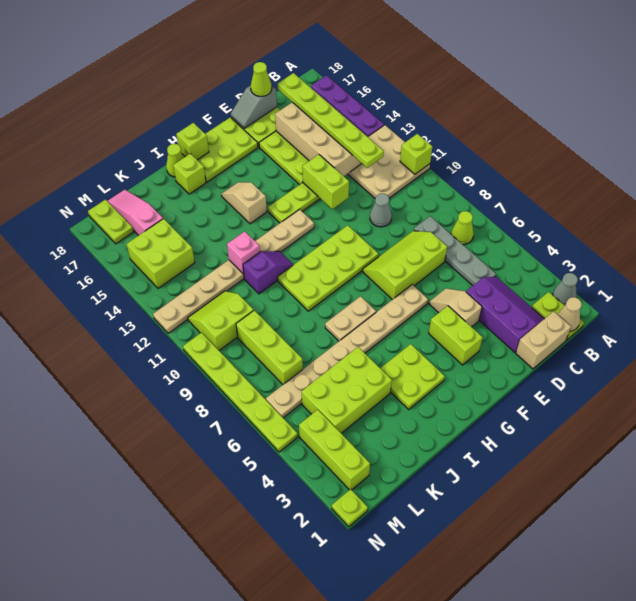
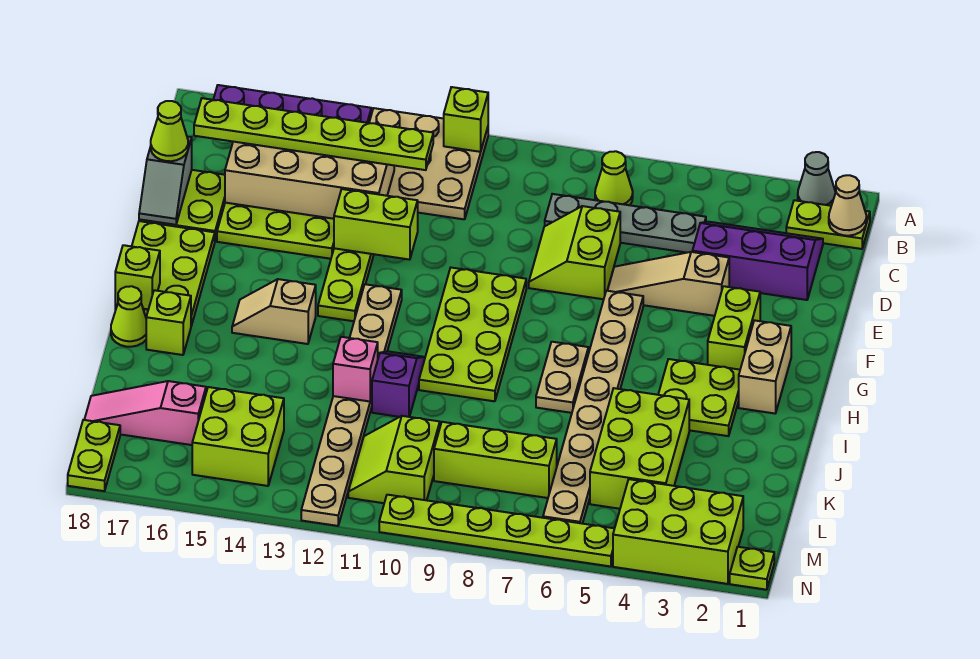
tan 1x2 brick [516,311,571,369] -> tan 1x2 brick moved to [739,320,791,413]
lime 2x3 slope [363,231,447,300] -> lime 2x2 slope [529,206,620,299]
grey 1x1 cone [370,193,392,227] -> none
tan 1x2 slope [429,288,482,327] -> tan 1x3 slope [608,252,729,316]
lime 1x2 brick [429,306,483,365] -> lime 1x2 brick turned to [708,286,760,370]
lime 1x3 brick [299,410,370,490] -> lime 2x3 brick [613,479,743,584]
lime 1x2 plate [88,199,134,244] -> lime 1x2 plate turned to [68,420,120,491]

